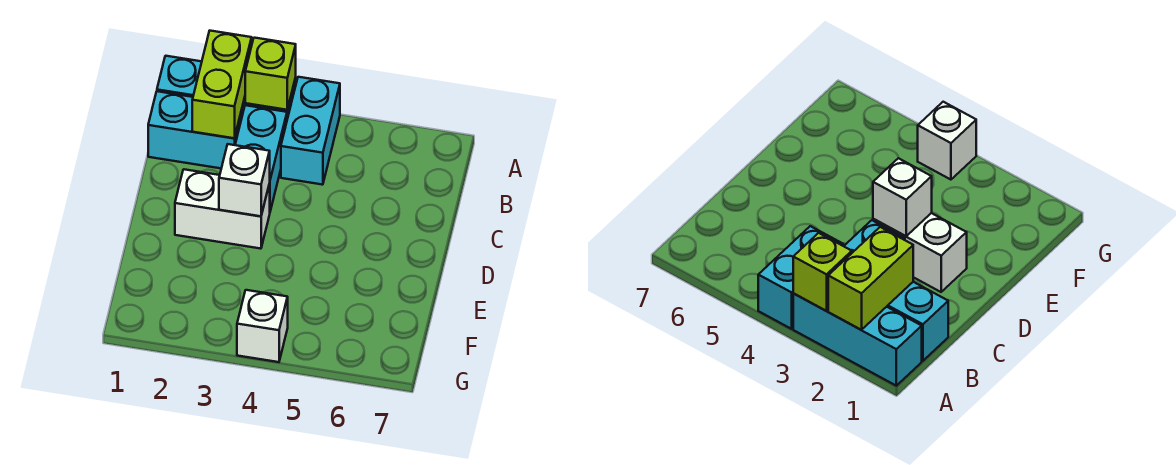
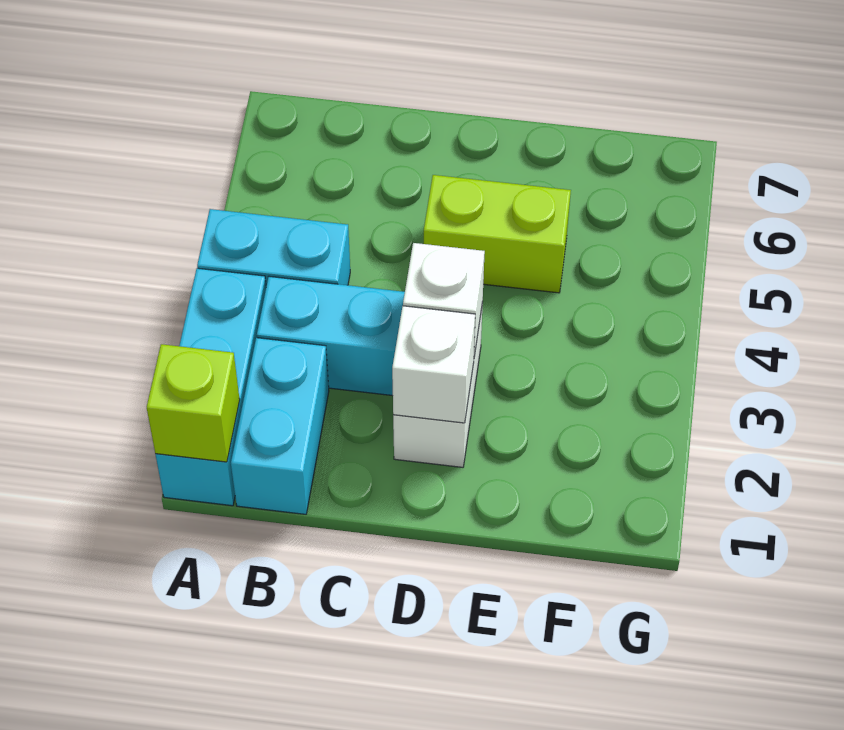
lime 1x2 brick [192,31,252,138] -> lime 1x2 brick moved to [424,175,571,293]
lime 1x1 brick [245,38,296,110] -> lime 1x1 brick moved to [147,344,240,462]
white 1x1 brick [237,290,288,362] -> white 1x1 brick moved to [392,306,475,423]

